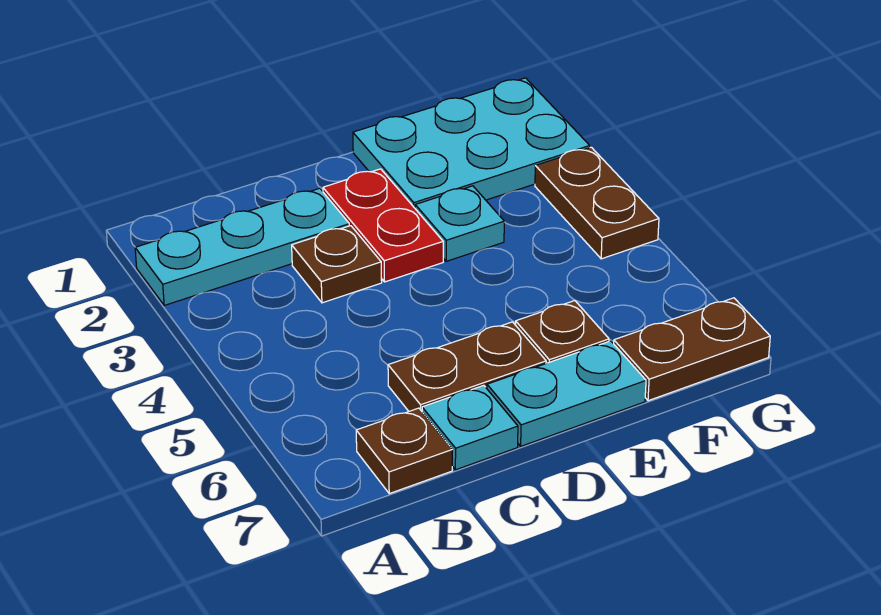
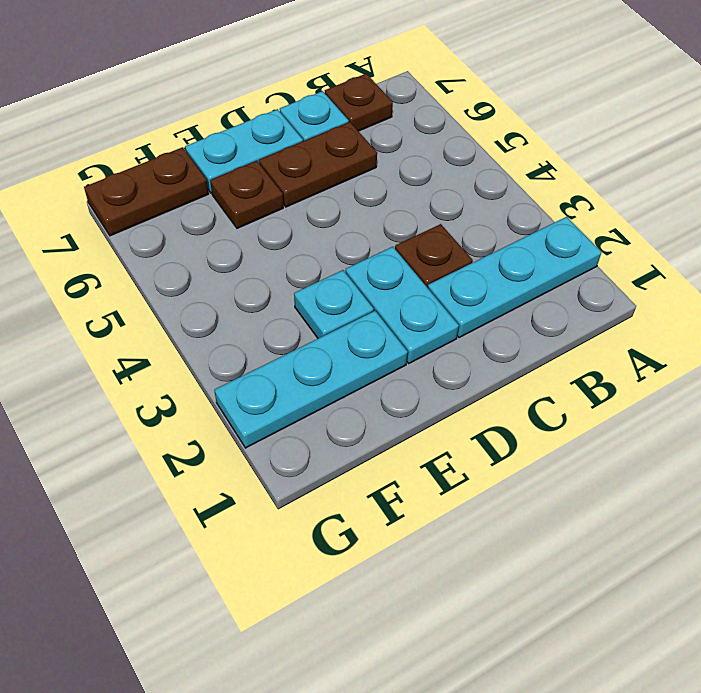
red 1x2 plate [323,169,443,282] -> cyan 1x2 plate [346,247,459,363]
cyan 2x3 plate [353,78,590,208] -> cyan 1x3 plate [214,311,408,448]
brown 1x2 plate [535,147,659,259] -> none

